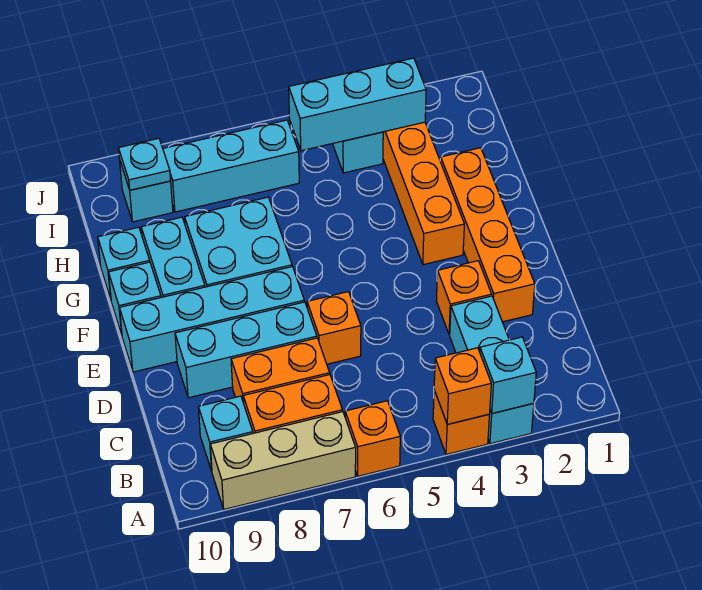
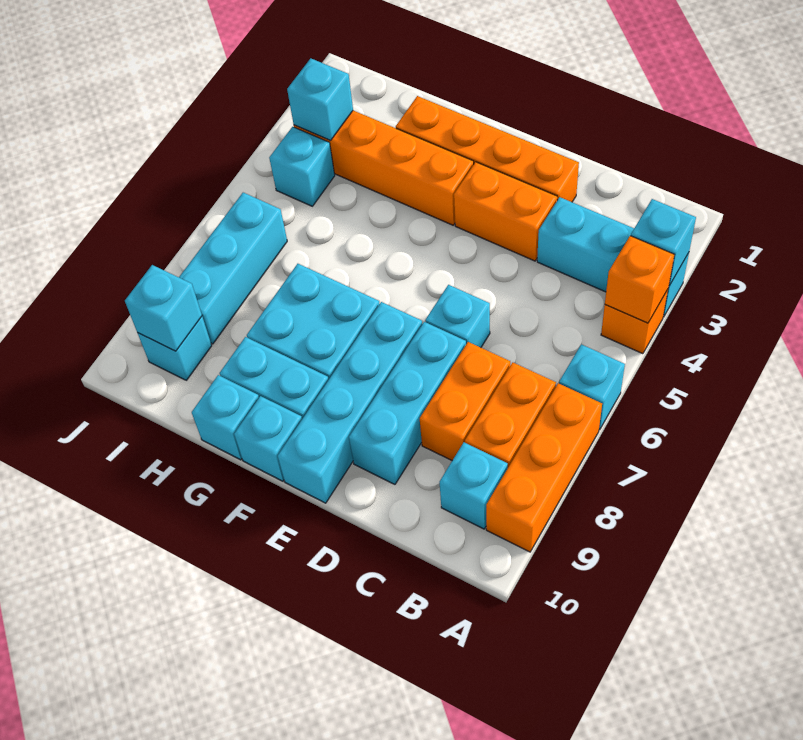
orange 1x1 brick [345,401,400,476] -> cyan 1x1 brick [559,344,625,430]
tan 1x3 brick [210,412,356,509] -> orange 1x3 brick [486,383,602,552]
orange 1x1 brick [436,261,492,335] -> orange 1x2 brick [454,162,557,261]
orange 1x1 brick [307,292,361,364] -> cyan 1x1 brick [425,285,490,348]
cyan 1x3 brick [289,58,426,151] -> cyan 1x1 brick [287,58,353,141]
cyan 1x1 plate [119,138,171,190] -> cyan 1x1 brick [125,265,202,351]

